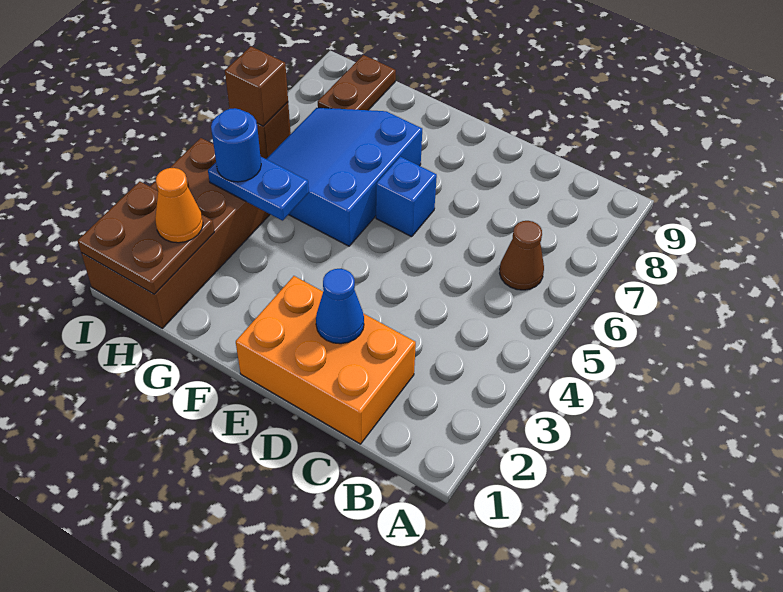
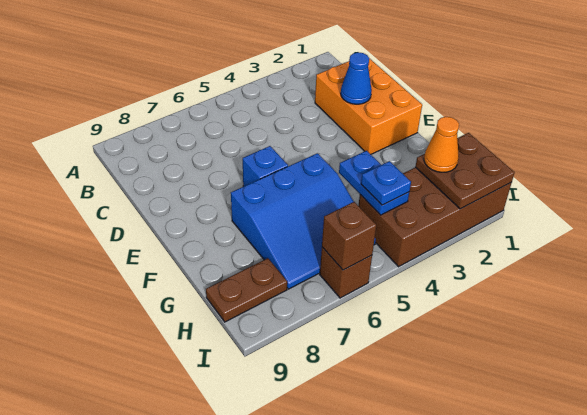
brown 1x1 cone [500,221,544,290] -> none
blue 1x1 round brick [211,108,261,182] -> blue 1x1 plate [361,161,411,205]

